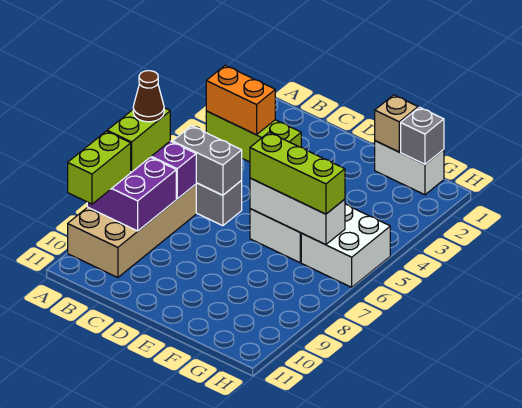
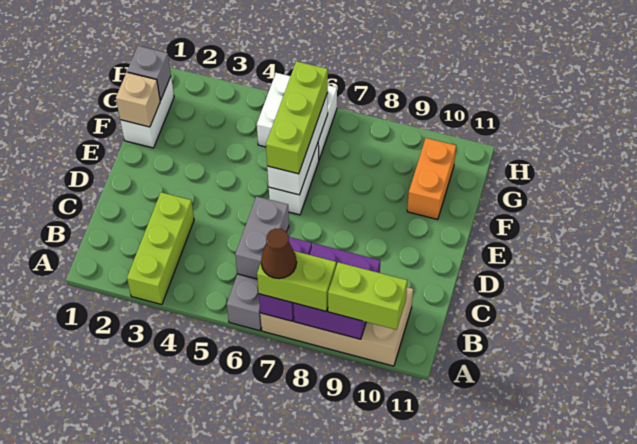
orange 1x2 brick [206,65,275,135] -> orange 1x2 brick moved to [407,138,456,220]

